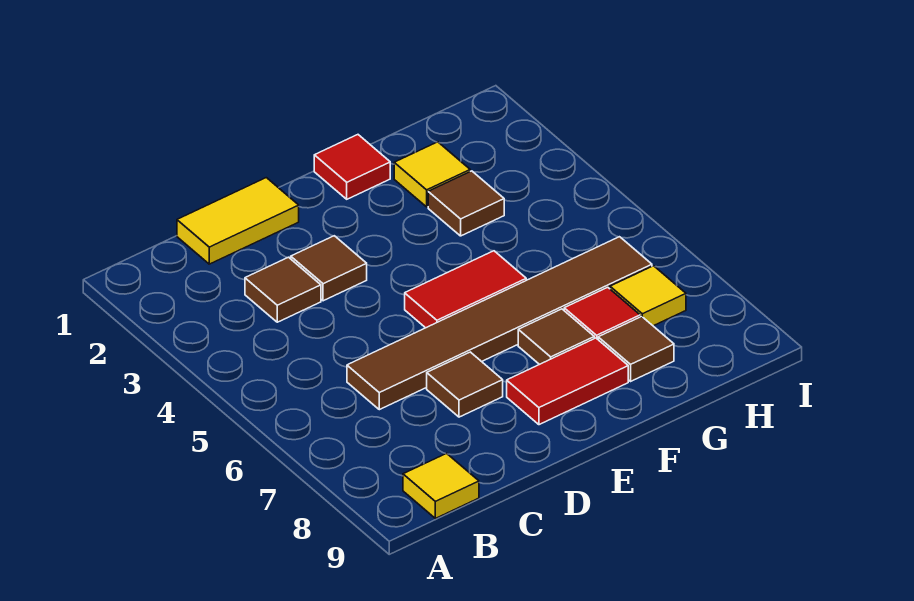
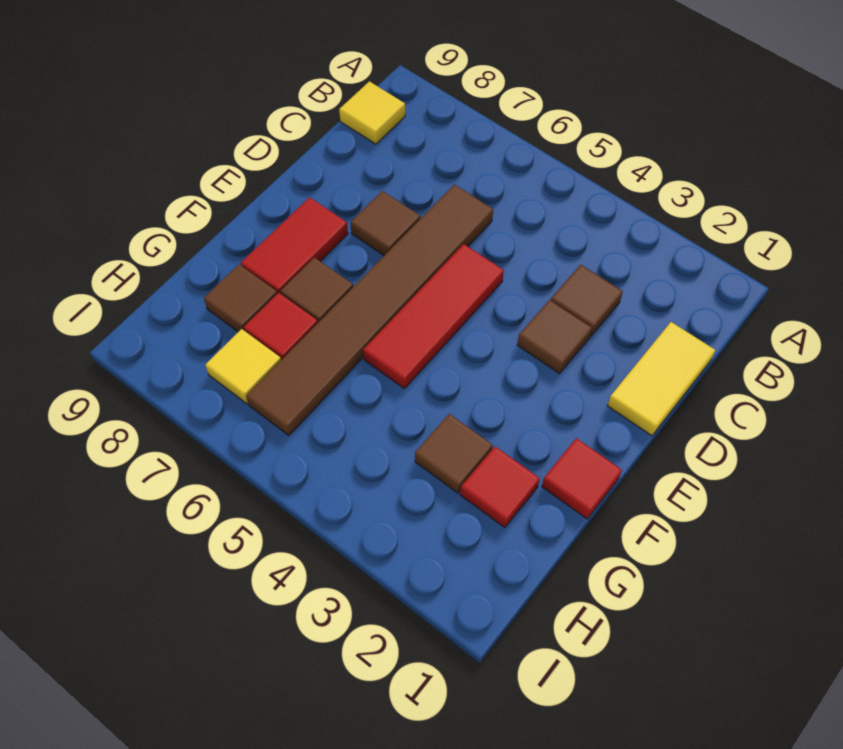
red 1x2 tile [405,251,526,328] -> red 1x3 tile [363,244,504,388]
yellow 1x1 tile [394,142,470,207] -> red 1x1 tile [460,447,540,528]

